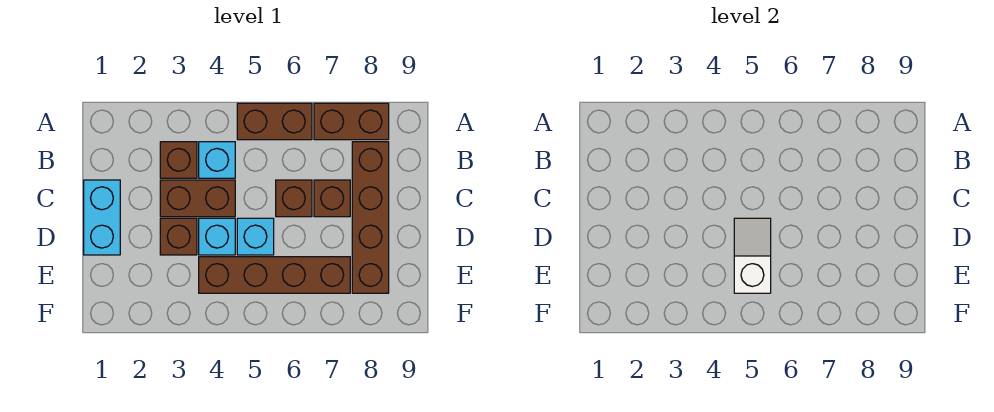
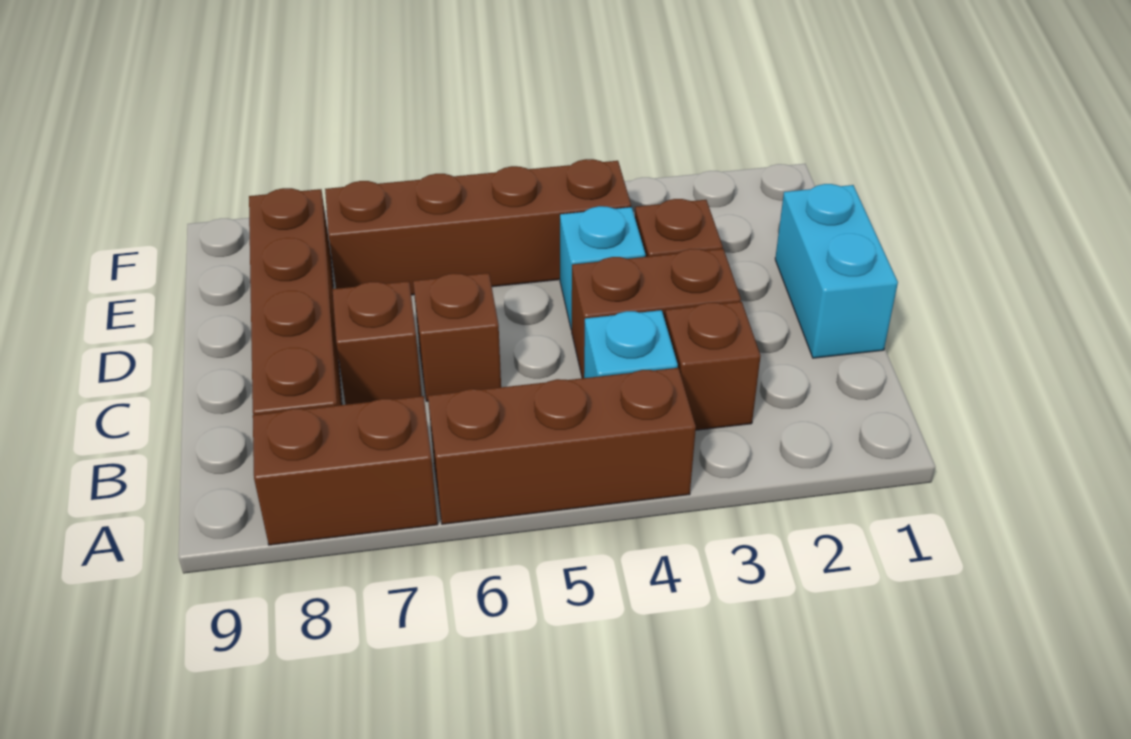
brown 1x2 brick [237,103,312,140] -> brown 1x3 brick [428,368,696,524]
cyan 1x1 brick [237,218,274,255] -> none
white 1x2 slope [734,218,771,293] -> none

